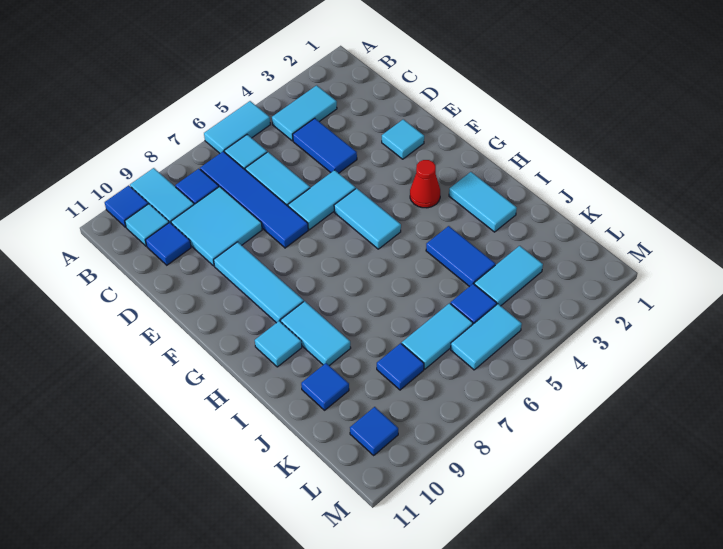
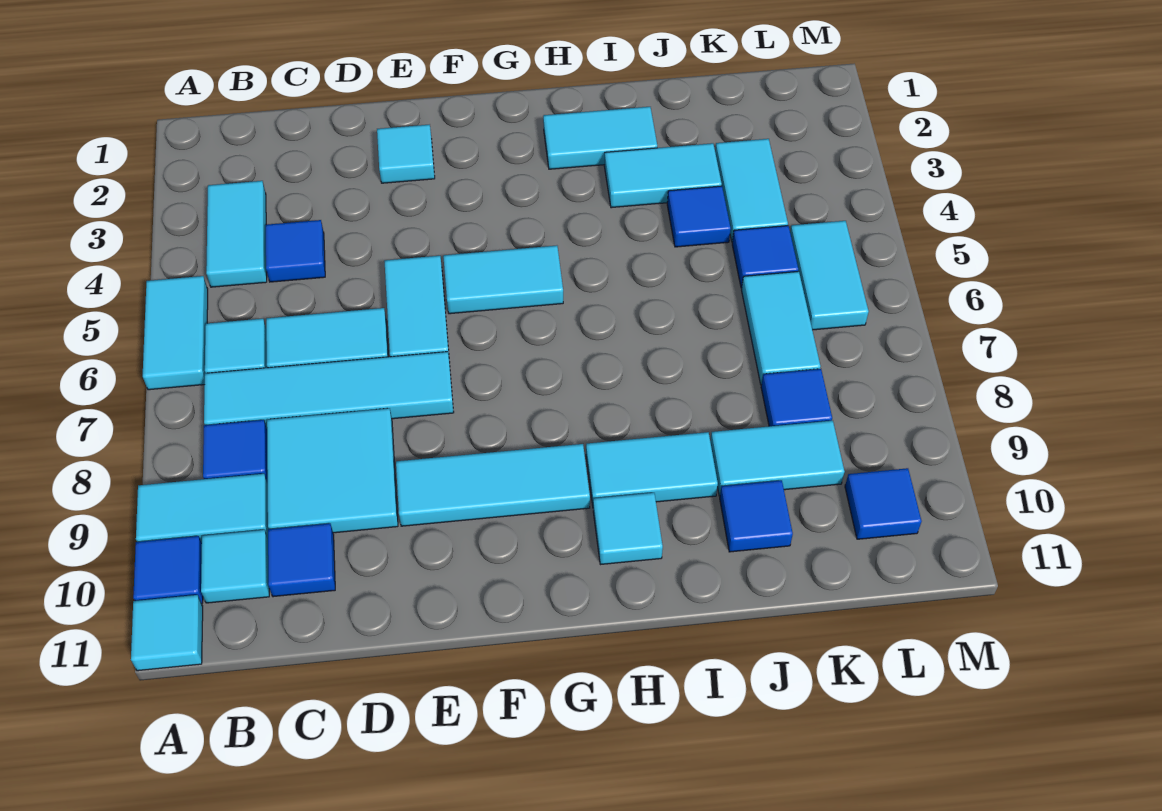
none -> cyan 1x1 tile [131,595,203,671]
blue 1x4 tile [200,151,308,248] -> cyan 1x4 tile [204,352,454,428]
blue 1x2 tile [293,118,357,173] -> blue 1x1 tile [266,220,325,282]
red 1x1 cone [410,160,440,208] -> none
none -> cyan 1x2 tile [604,143,722,208]
blue 1x2 tile [426,226,495,287] -> blue 1x1 tile [667,186,731,247]
none -> cyan 1x2 tile [710,421,845,496]

